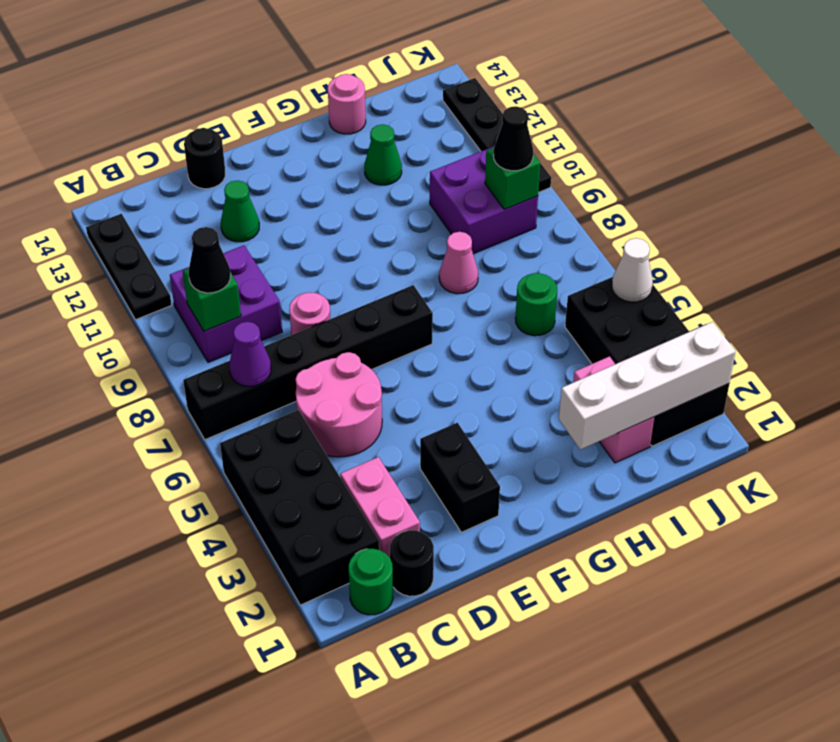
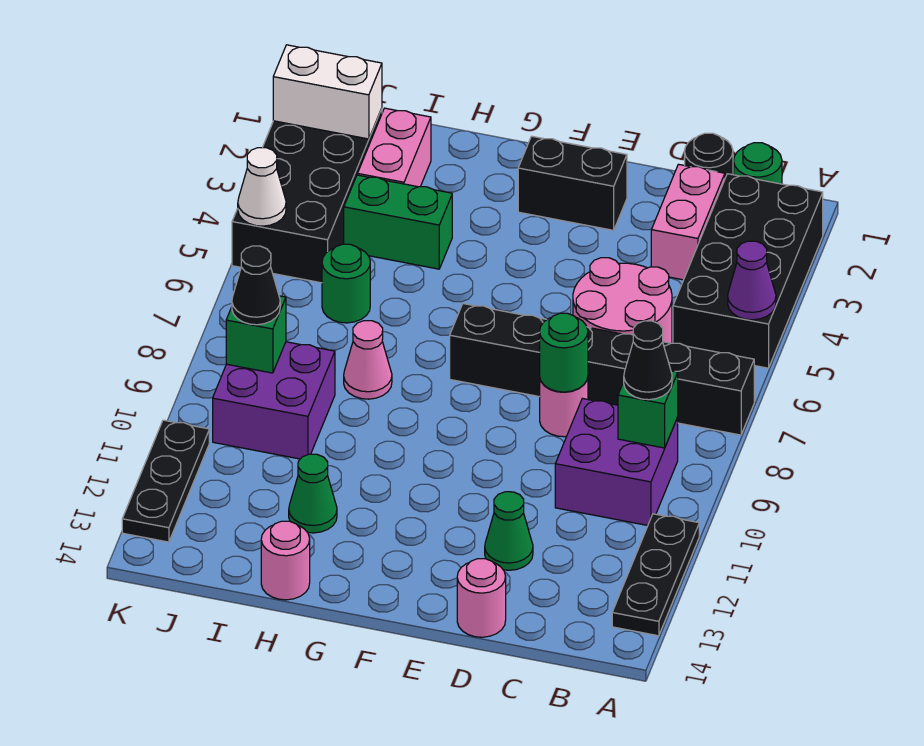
purple 1x1 cone [229,322,271,386] -> purple 1x1 cone moved to [728,241,776,320]
none -> green 1x1 round brick [540,313,588,392]
black 1x1 round brick [184,128,226,189] -> pink 1x1 round brick [457,559,506,637]
black 1x2 brick [420,423,500,532] -> black 1x2 brick turned to [518,136,627,230]
white 1x4 brick [559,322,736,450] -> white 1x2 brick [273,45,382,139]
none -> green 1x2 brick [344,175,452,269]
black 1x4 plate [443,78,551,192] -> black 1x3 plate [122,420,209,542]

